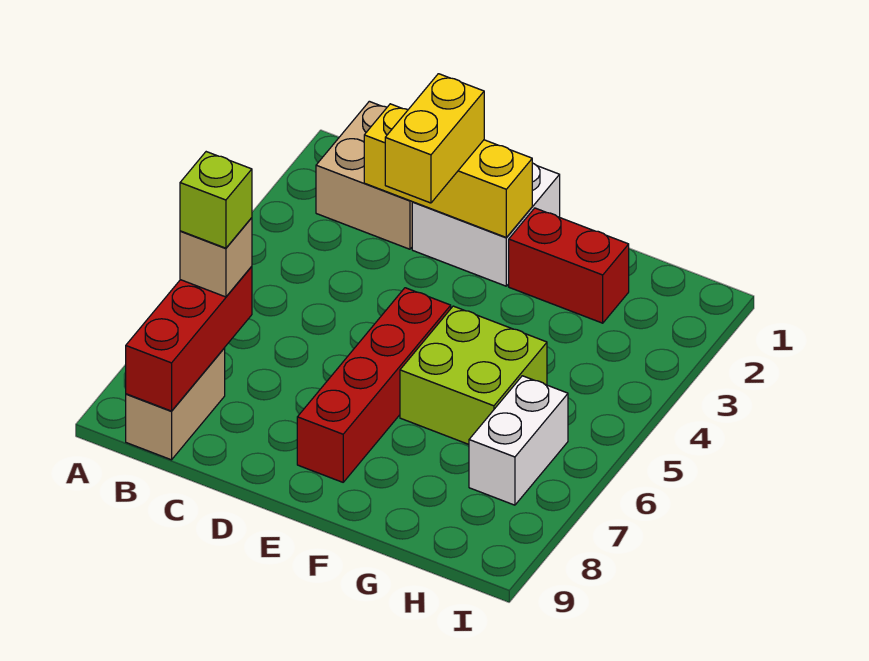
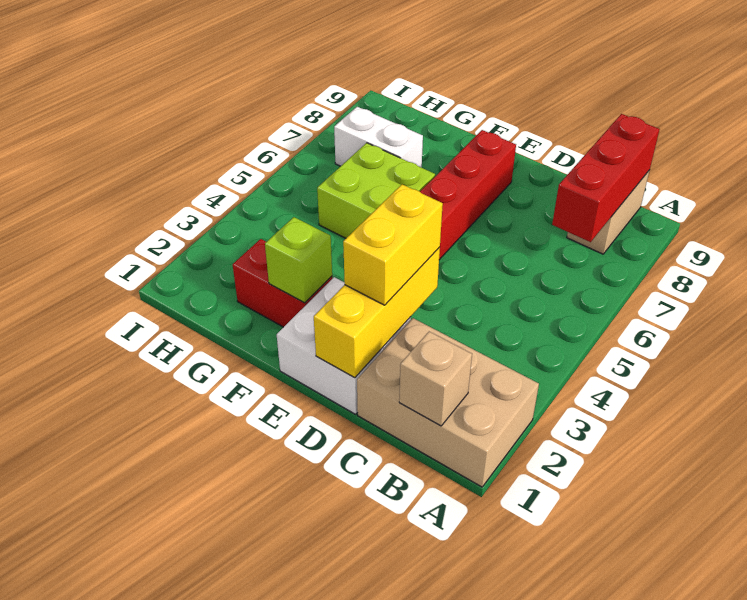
tan 2x2 brick [316,101,412,249] -> tan 2x3 brick [357,318,539,487]
tan 1x1 brick [180,218,252,297] -> tan 1x1 brick moved to [399,332,472,426]
lime 1x1 brick [180,152,252,248] -> lime 1x1 brick moved to [265,217,332,303]
yellow 1x3 brick [364,104,532,238] -> yellow 1x3 brick turned to [314,247,440,378]
white 1x2 brick [469,376,568,505] -> white 1x2 brick turned to [334,107,423,167]

